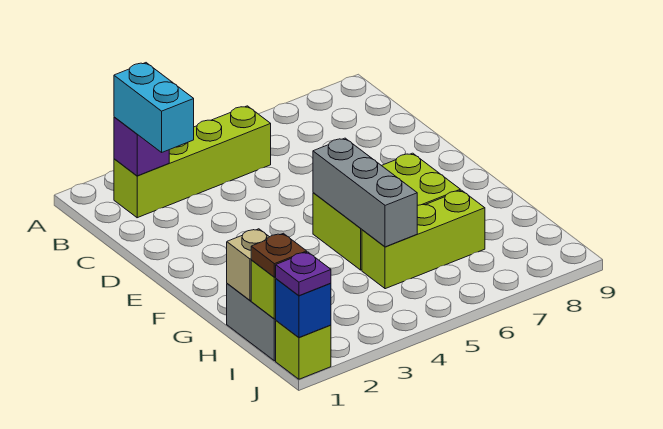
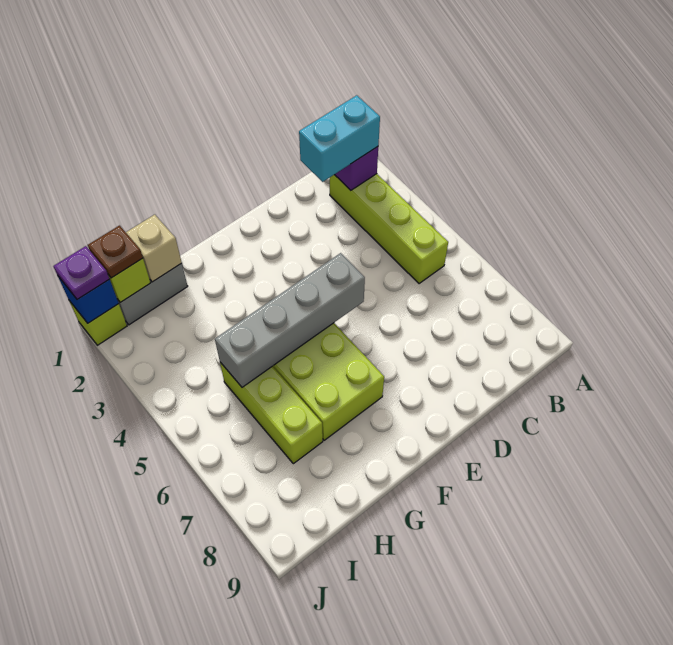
grey 1x3 brick [313,138,417,247] -> grey 1x4 brick [215,253,365,387]

